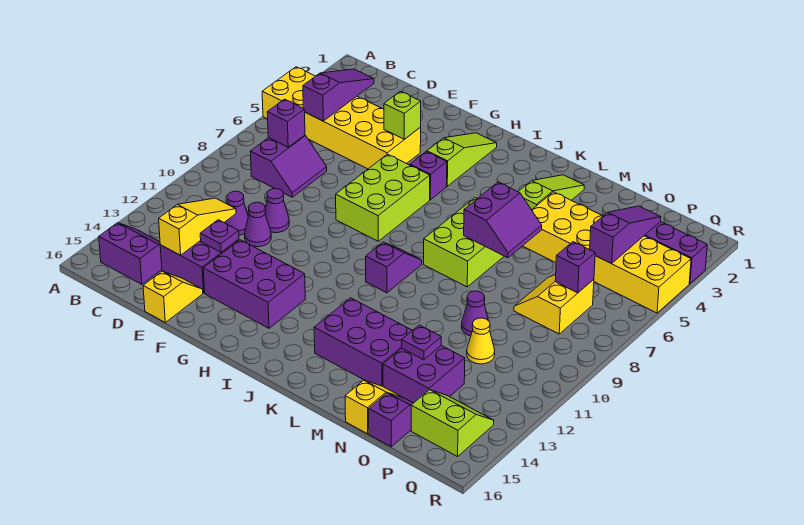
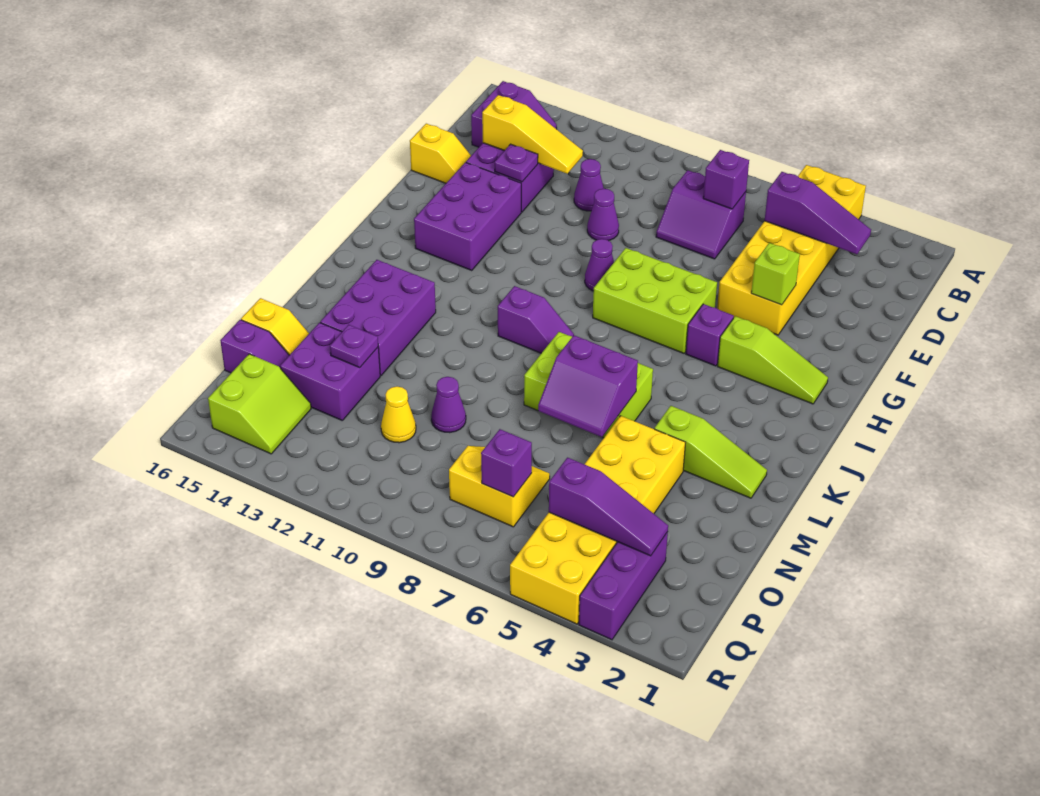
purple 1x1 cone [245,202,271,247] -> purple 1x1 cone moved to [585,239,614,291]

